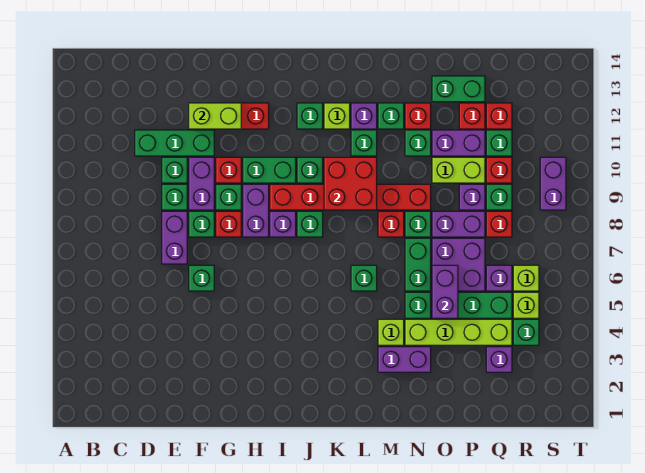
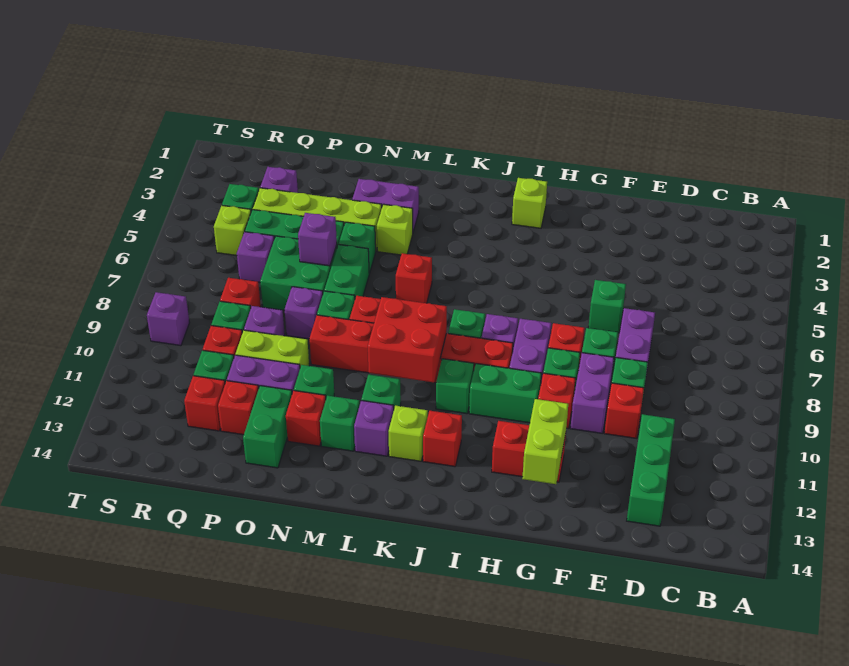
green 1x3 brick [135,130,214,156] -> green 1x3 brick turned to [627,414,675,526]
green 1x1 brick [162,157,187,183] -> red 1x1 brick [604,383,644,439]
lime 1x2 brick [189,103,241,129] -> lime 1x2 brick turned to [522,399,568,484]
green 1x1 brick [297,103,323,129] -> red 1x1 brick [423,411,462,467]
green 1x1 brick [351,265,377,291] -> red 1x1 brick [396,253,432,303]
purple 1x2 brick [432,265,458,318] -> purple 1x1 brick [298,213,337,266]
purple 2x2 brick [432,238,485,291] -> green 2x2 brick [260,236,337,310]
purple 1x2 brick [432,211,485,237] -> purple 1x1 brick [285,287,323,339]
green 1x2 brick [432,76,485,102] -> green 1x2 brick turned to [243,386,292,468]
lime 1x1 brick [513,265,539,291] -> lime 1x1 brick moved to [512,178,547,228]
purple 1x2 brick [540,157,566,210] -> purple 1x1 brick [147,292,190,346]

